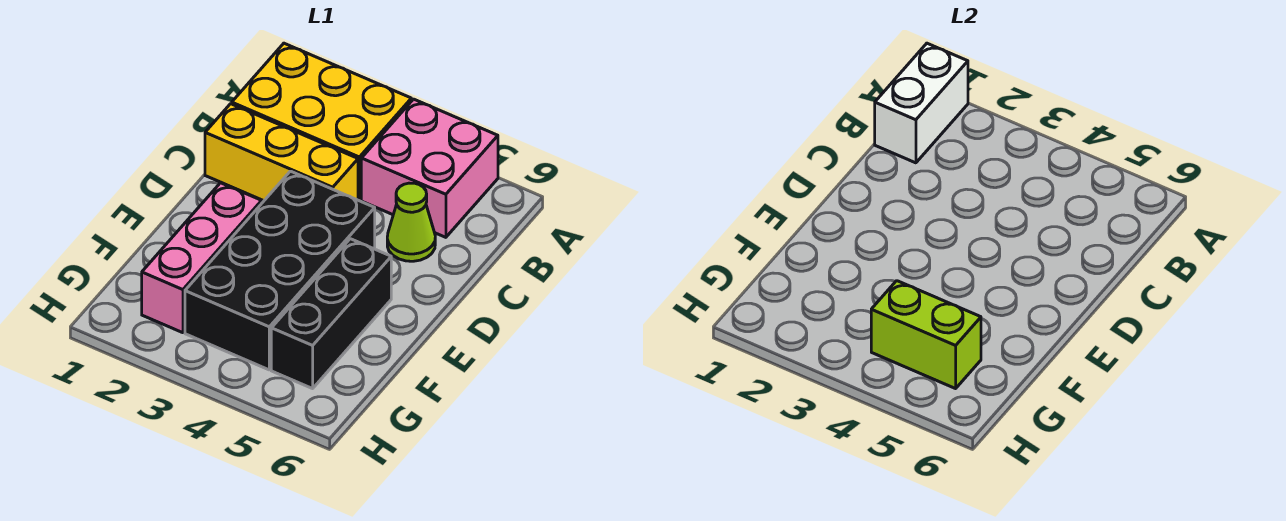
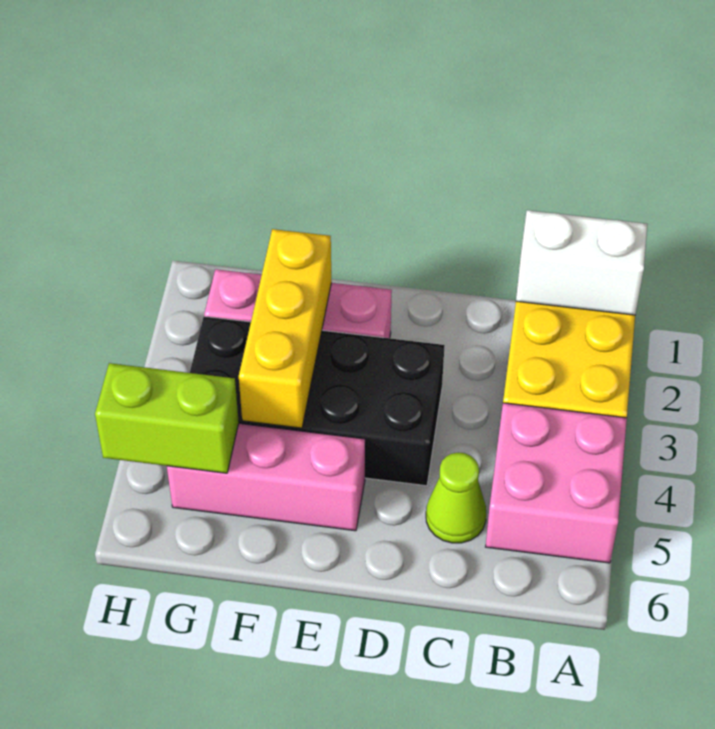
yellow 1x3 brick [205,104,358,201] -> yellow 1x3 brick moved to [239,229,332,428]
black 1x3 brick [271,239,391,389] -> pink 1x3 brick [167,423,365,531]
lime 1x2 brick [871,281,981,389] -> lime 1x2 brick turned to [95,363,239,473]

